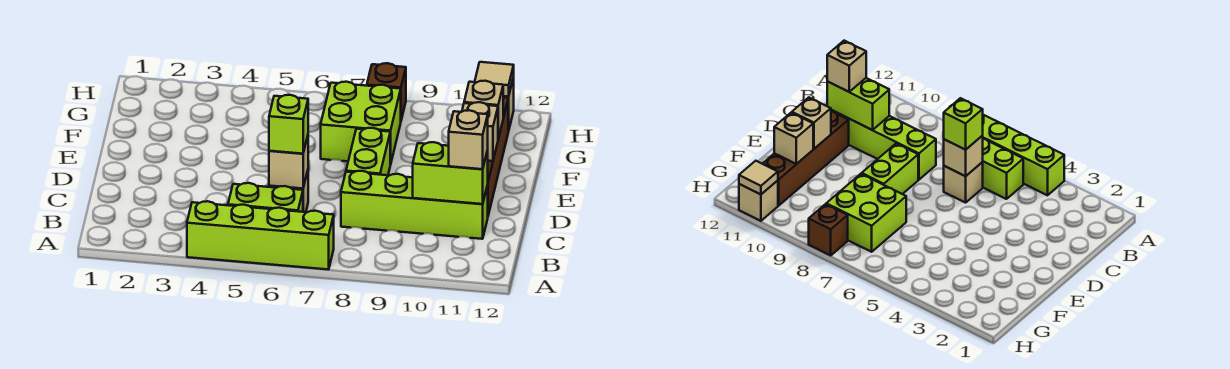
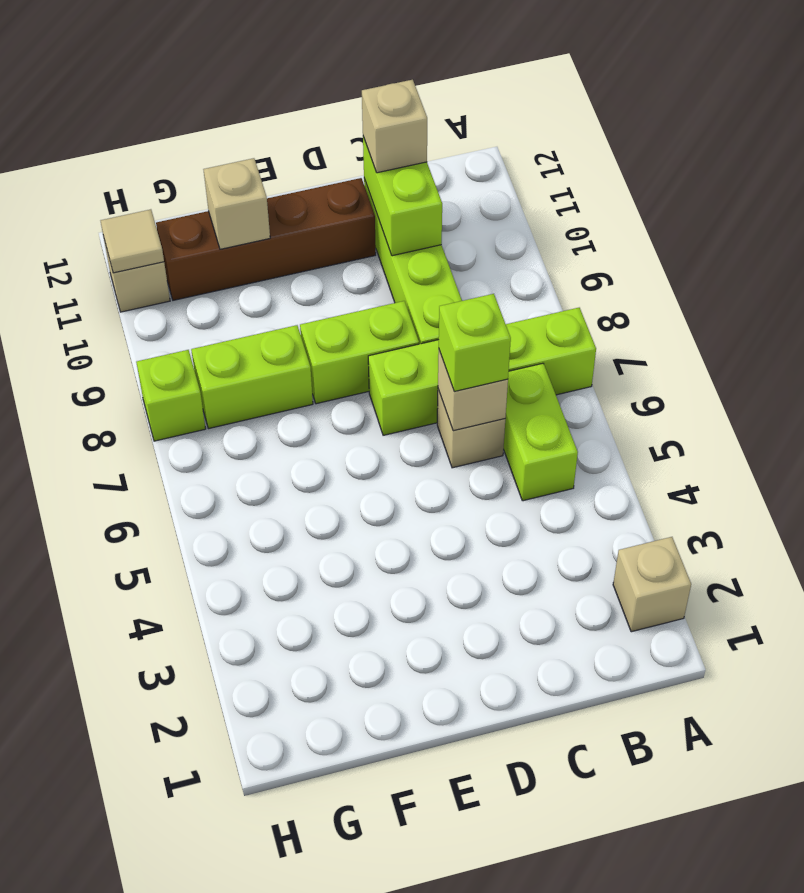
lime 1x4 brick [187,201,334,270] -> lime 1x4 brick turned to [368,308,596,435]
tan 1x1 brick [462,102,498,161] -> tan 1x1 brick moved to [613,537,691,632]
lime 2x2 brick [321,82,401,165] -> lime 1x2 brick [191,325,313,429]
brown 1x1 brick [367,63,406,120] -> lime 1x1 brick [136,350,206,441]

